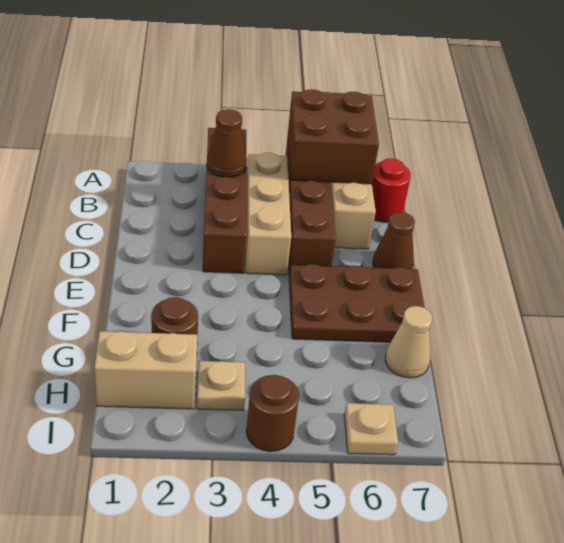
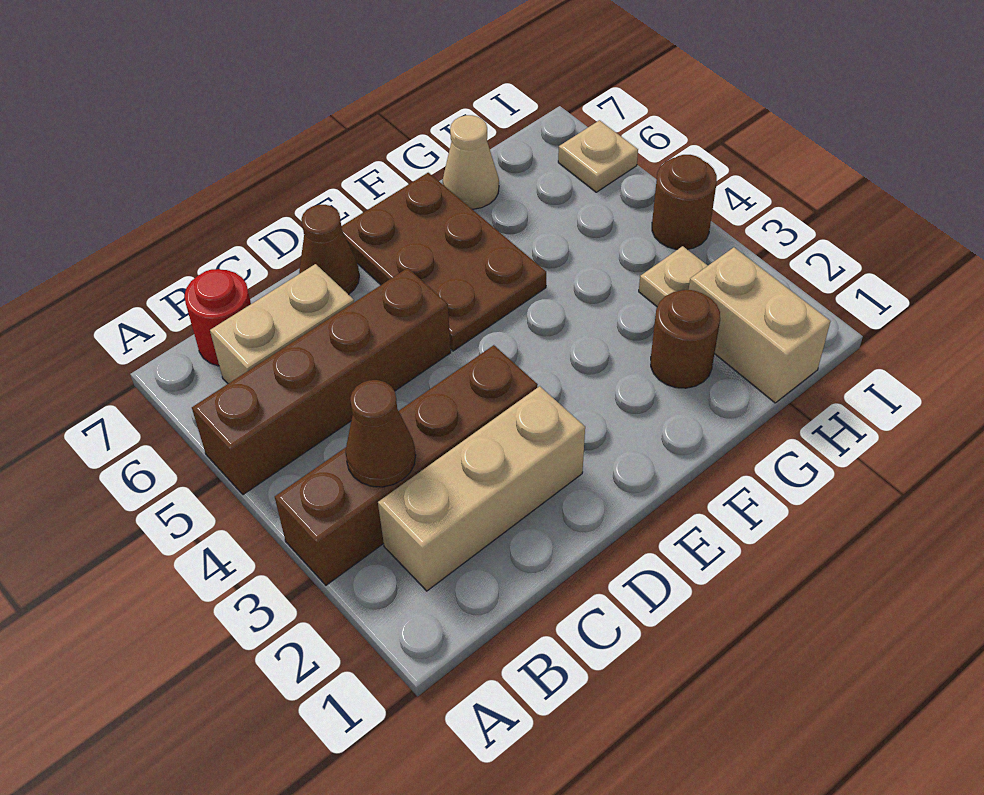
brown 2x2 brick [288,89,379,184] -> none
tan 1x3 brick [246,153,291,275] -> tan 1x3 brick moved to [378,386,585,591]

